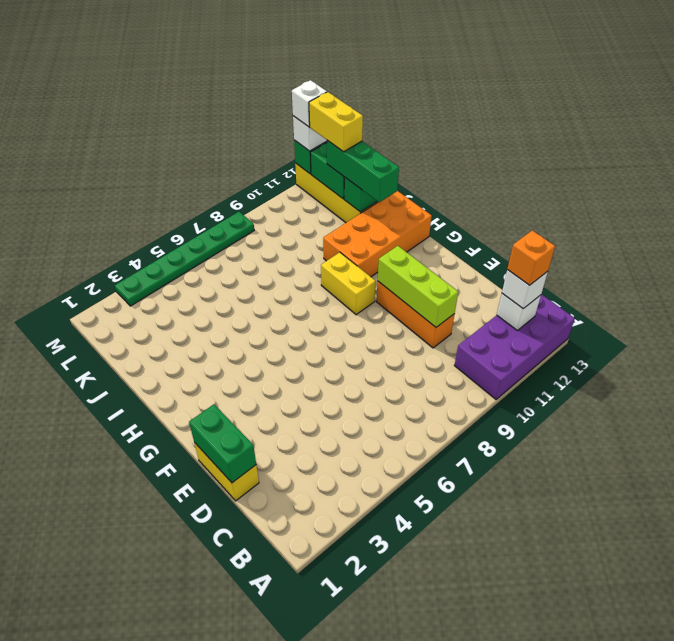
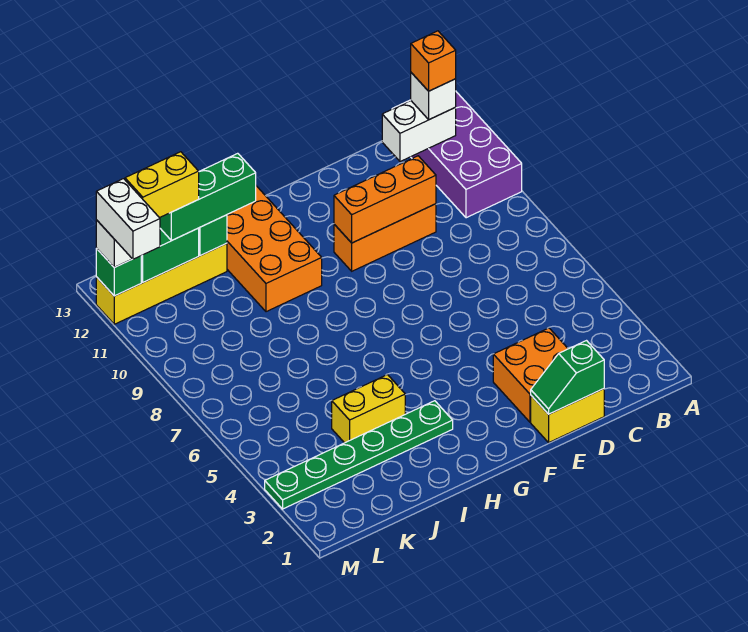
white 1x1 brick [497,294,541,330] -> white 1x2 brick [382,101,456,162]
green 1x2 brick [189,404,256,483] -> green 1x2 slope [531,341,604,414]
none -> orange 2x2 brick [493,328,568,422]
lime 1x3 brick [378,246,458,327] -> orange 1x3 brick [334,156,436,243]
yellow 1x2 brick [321,252,376,315] -> yellow 1x2 brick moved to [332,375,405,443]
green 1x6 plate [115,212,254,306] -> green 1x6 plate turned to [265,401,453,509]
white 1x1 brick [292,80,327,127] -> white 1x2 brick [96,179,160,259]

